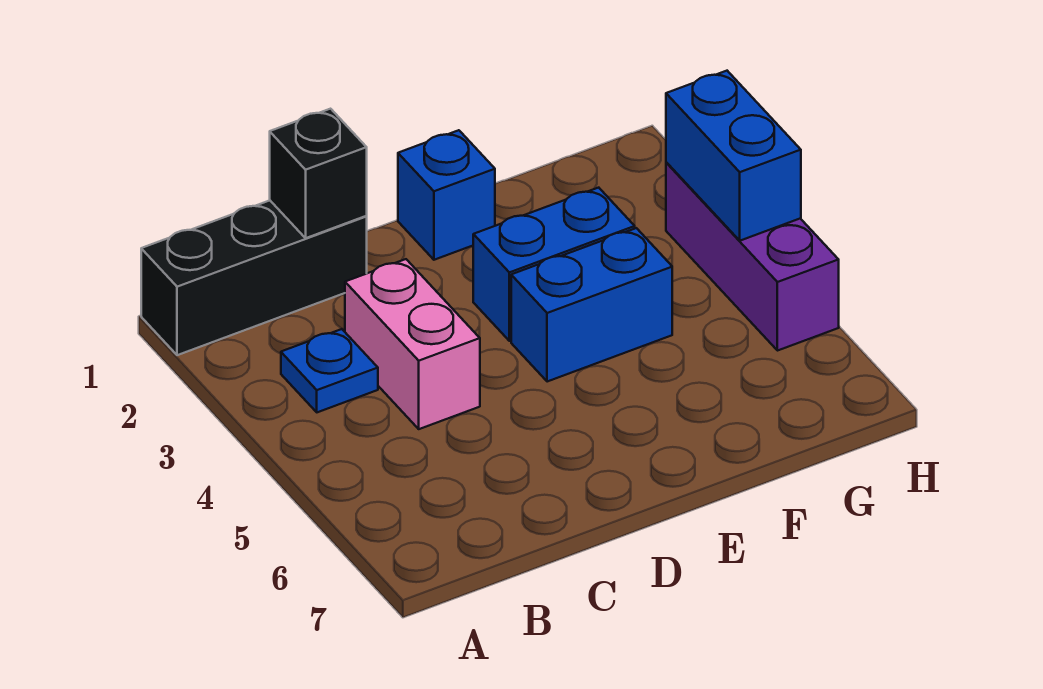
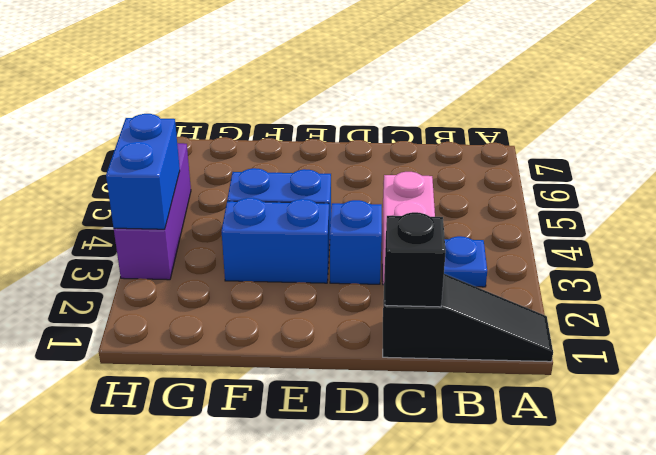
black 1x3 brick [141,201,367,355] -> black 1x3 slope [383,274,553,362]
blue 1x1 brick [398,130,495,260] -> blue 1x1 brick moved to [330,200,382,284]

